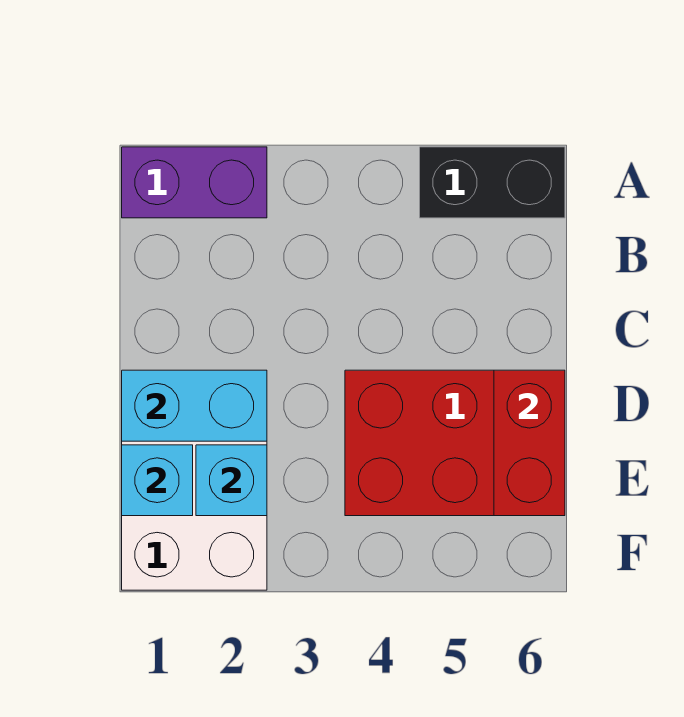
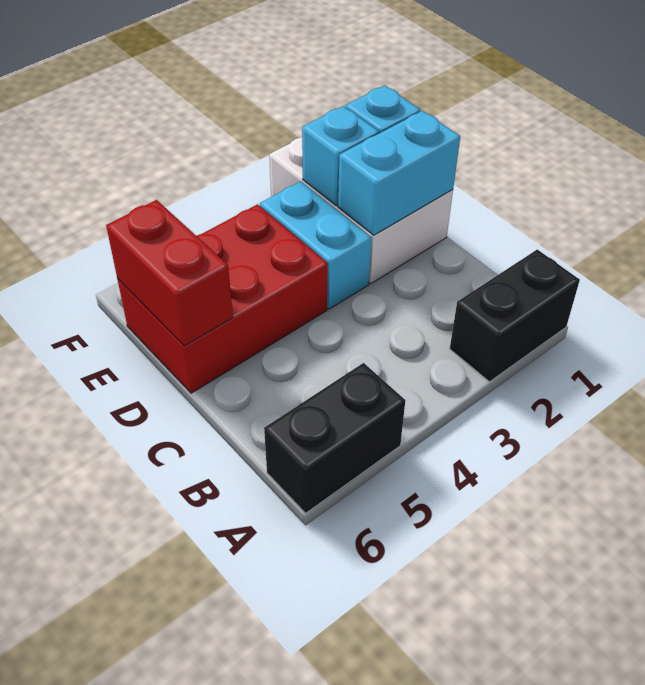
purple 1x2 brick [122,147,267,218] -> black 1x2 brick [450,249,580,382]
none -> cyan 1x2 brick [260,181,372,309]

